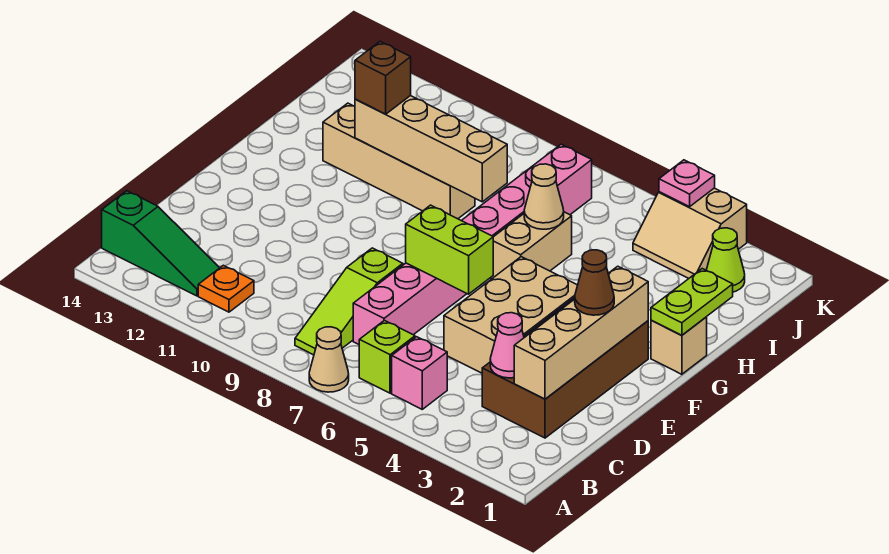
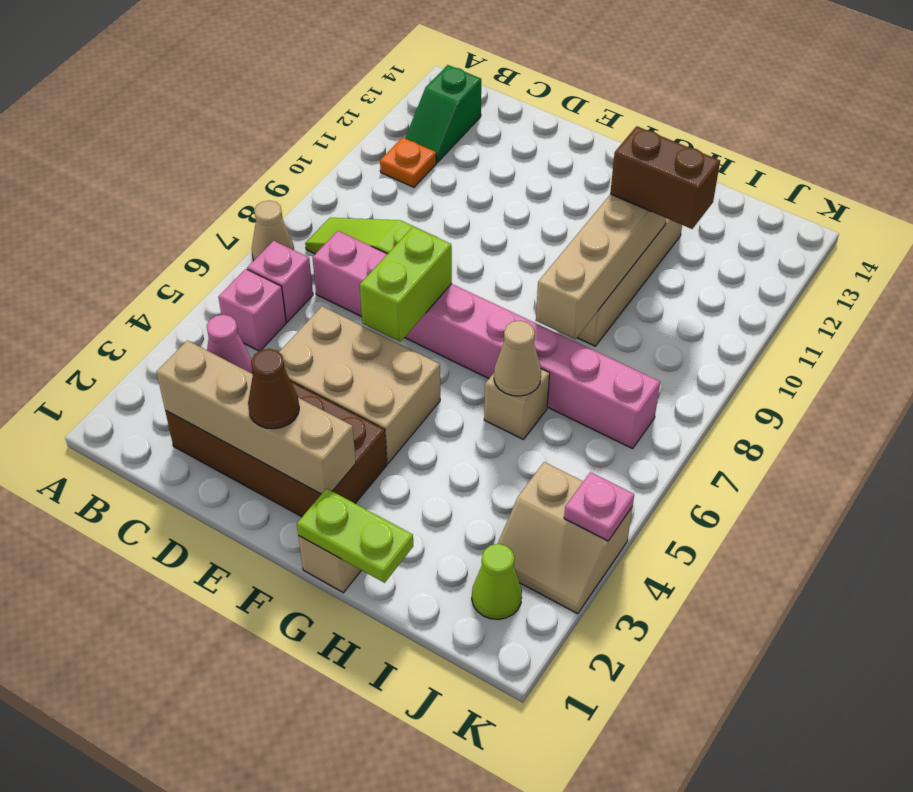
lime 1x1 brick [359,320,415,393] -> pink 1x1 brick [247,241,313,322]
green 1x3 slope [102,191,219,296] -> green 1x2 slope [405,65,481,163]
tan 1x2 brick [491,212,572,279] -> tan 1x1 brick [484,369,550,440]
brown 1x1 brick [355,42,411,114] -> brown 1x2 brick [610,126,720,229]
tan 2x2 slope [633,188,747,278] -> tan 2x2 slope turned to [498,462,632,614]

